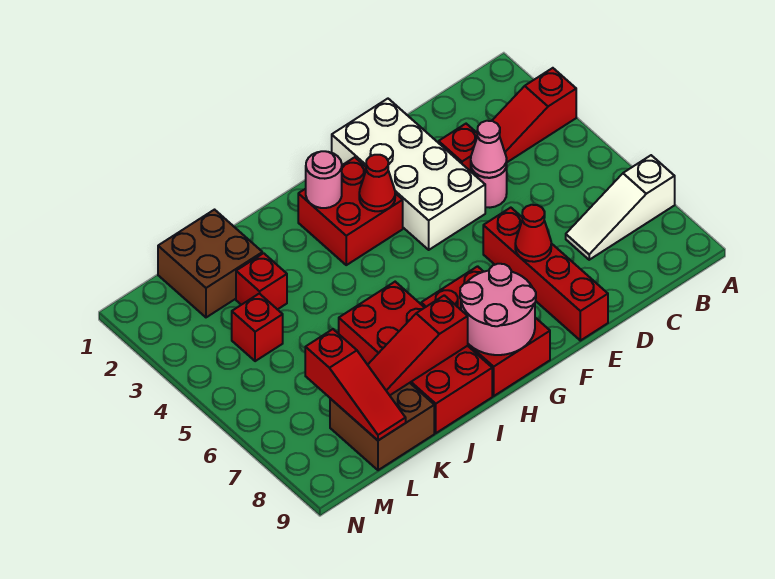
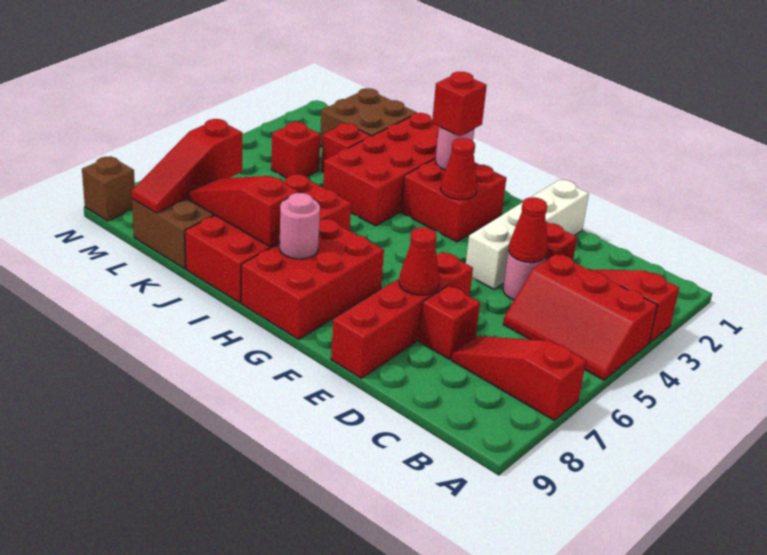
none -> red 2x3 slope [503,253,657,380]
white 1x3 slope [566,155,675,260] -> red 1x3 slope [452,336,586,420]
pink 1x1 cone [471,121,507,178] -> red 1x1 cone [508,197,548,263]
none -> red 1x1 brick [419,285,480,360]
white 2x4 brick [332,99,485,250] -> white 1x4 brick [466,180,589,289]
pink 2x2 round brick [460,264,536,355] -> pink 1x1 round brick [280,193,320,259]
none -> red 1x1 brick [432,72,487,136]
none -> red 2x4 brick [323,113,439,226]
none -> brown 1x1 brick [82,156,135,221]

